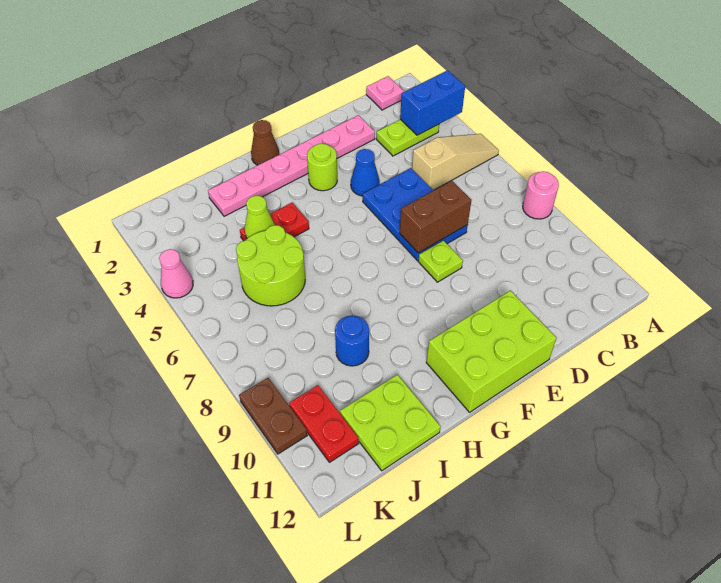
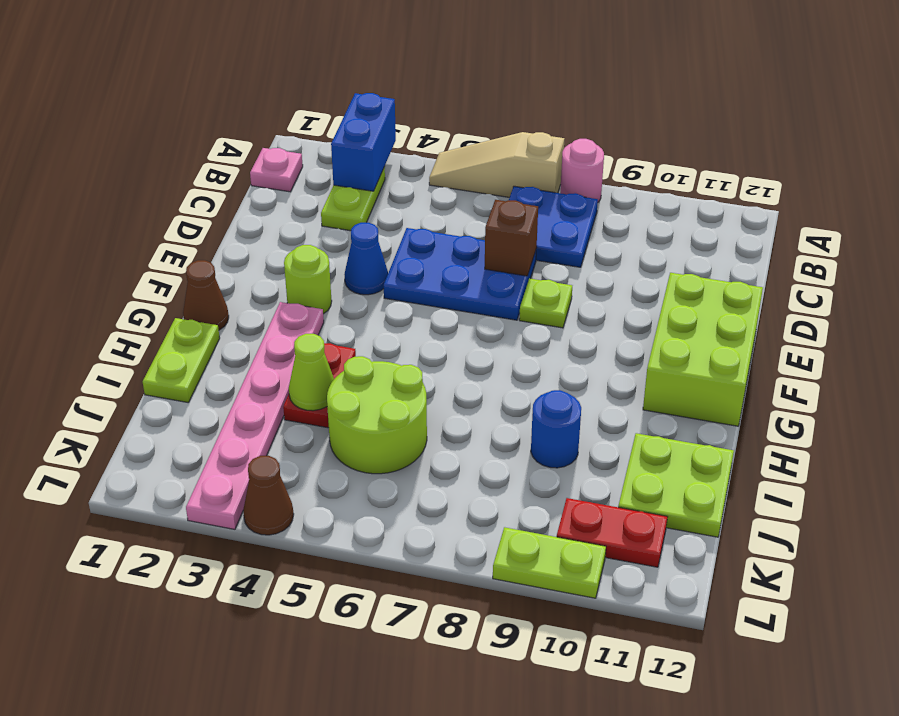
tan 1x3 slope [412,134,499,190] -> tan 1x3 slope turned to [429,132,564,197]
none -> blue 2x2 plate [509,186,598,267]
pink 1x6 plate [208,115,375,216] -> pink 1x6 plate moved to [186,302,324,529]
brown 1x2 brick [400,181,471,253] -> brown 1x1 brick [485,200,538,276]
none -> lime 1x2 plate [143,318,220,403]
pink 1x1 cone [159,249,193,298] -> brown 1x1 cone [243,456,294,535]
brown 1x2 plate [239,378,307,454] -> lime 1x2 plate [493,527,606,598]

